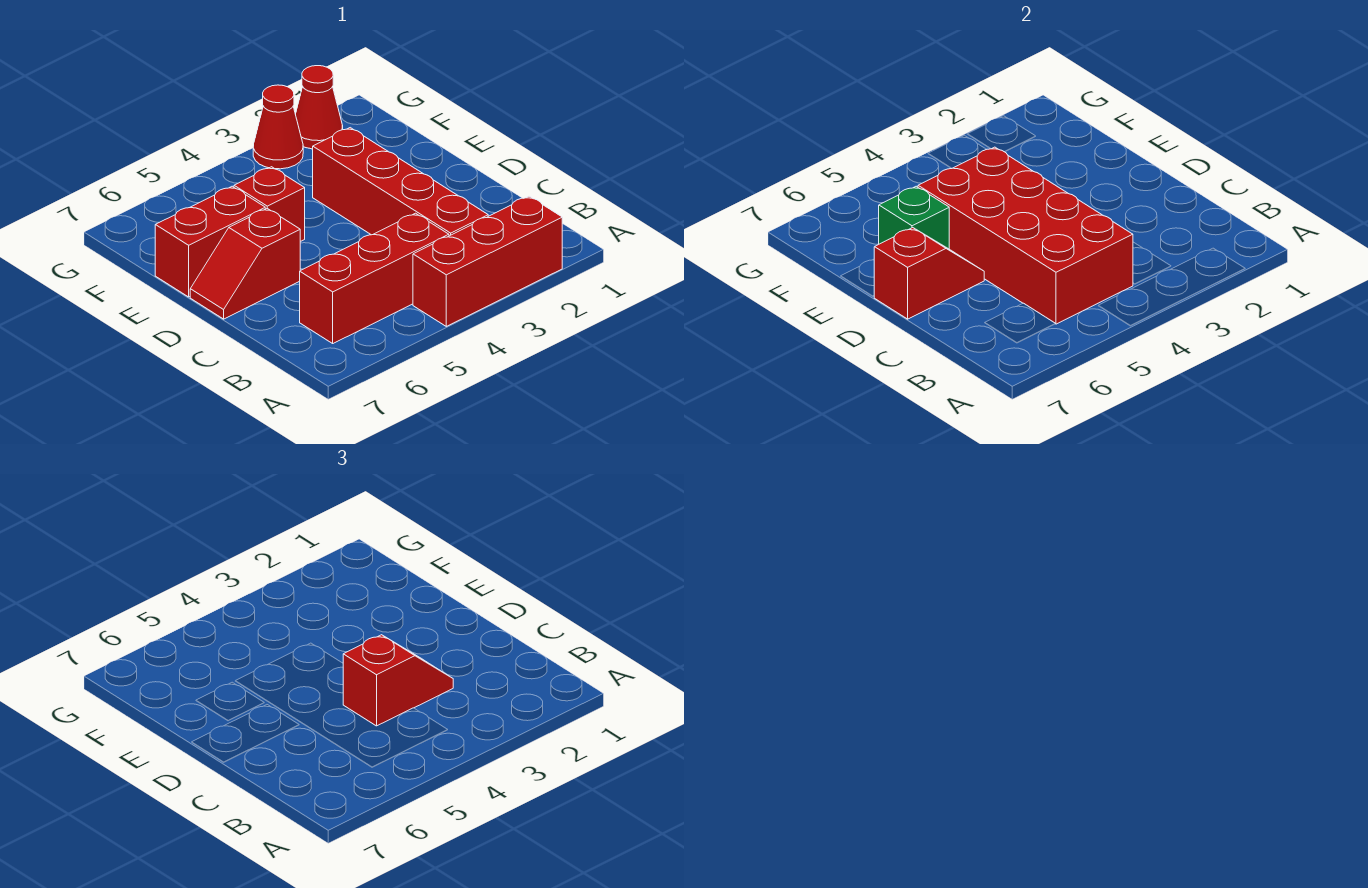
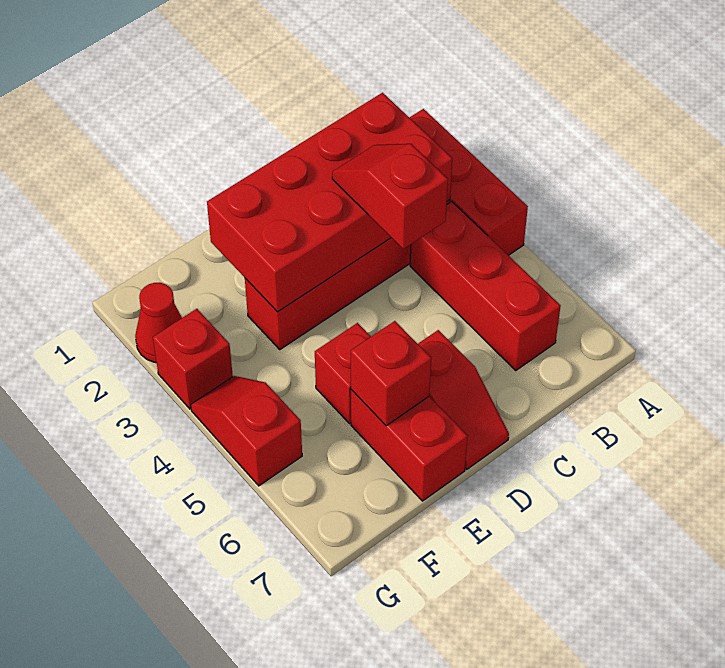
red 2x4 brick [918,147,1133,324] -> red 2x4 brick moved to [207,93,452,312]
red 1x2 slope [874,228,984,319] -> red 1x2 slope moved to [191,376,302,486]
green 1x1 brick [879,186,949,249] -> red 1x1 brick [351,321,431,426]
red 1x1 cone [253,85,303,169] -> red 1x1 brick [153,309,233,409]

